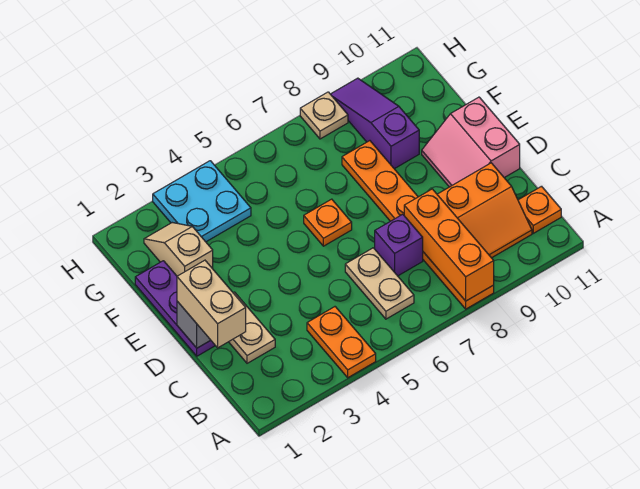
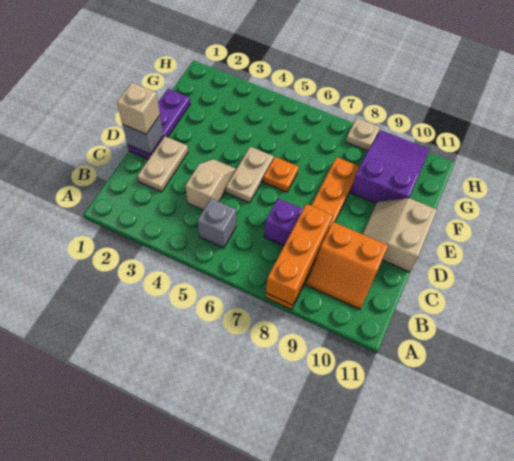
orange 1x2 plate [307,307,376,378] -> none
none -> grey 1x1 brick [197,198,236,248]
tan 1x2 plate [345,248,414,319] -> tan 1x2 plate moved to [226,147,274,203]
orange 1x1 plate [518,186,561,233] -> none
tan 1x2 brick [177,260,246,348] -> tan 1x1 brick [117,83,160,134]
pink 2x2 slope [422,97,520,187] -> tan 2x2 slope [363,198,437,272]
tan 1x2 slope [144,223,213,276] -> tan 1x2 slope moved to [185,159,236,210]
purple 1x3 slope [331,78,419,169] -> purple 2x3 slope [351,130,430,203]
cyan 2x2 plate [153,161,251,242] -> none

